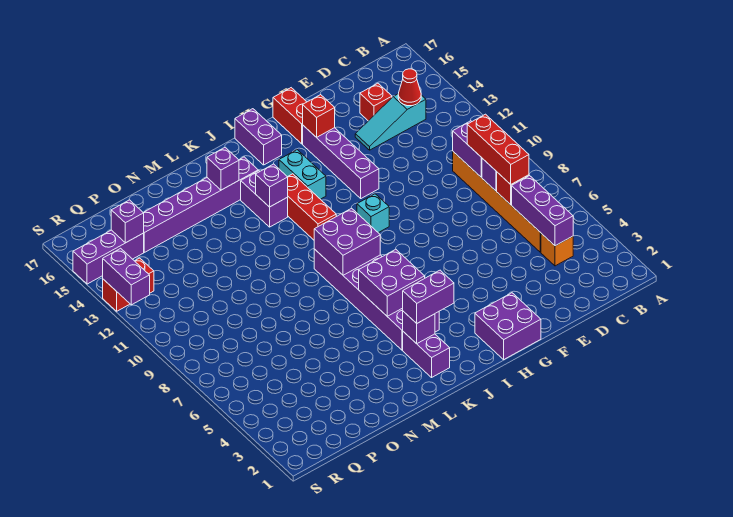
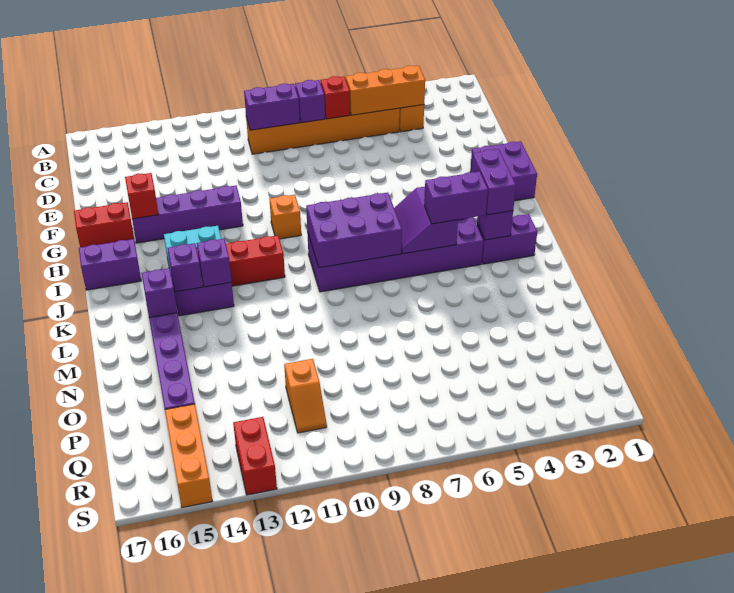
purple 1x3 brick [512,176,573,246] -> orange 1x3 brick [346,66,425,115]
red 1x3 brick [467,114,529,184] -> none
cyan 1x3 slope [355,94,426,150] -> none
red 1x1 cone [398,69,421,106] -> none
red 1x1 brick [360,83,392,121] -> none
cyan 1x1 brick [357,194,389,233] -> orange 1x1 brick [270,195,301,239]
purple 2x2 brick [359,249,425,316] -> purple 2x2 slope [394,187,458,254]
purple 2x2 brick [314,208,380,275] -> purple 2x3 brick [306,193,402,268]
none -> orange 1x2 slope [284,359,327,433]
purple 1x3 brick [73,230,144,284] -> orange 1x3 brick [165,404,212,507]
purple 1x1 brick [111,200,144,243] -> purple 1x1 brick moved to [168,243,203,292]
purple 1x2 brick [103,248,150,305] -> purple 1x2 brick moved to [424,172,488,224]

